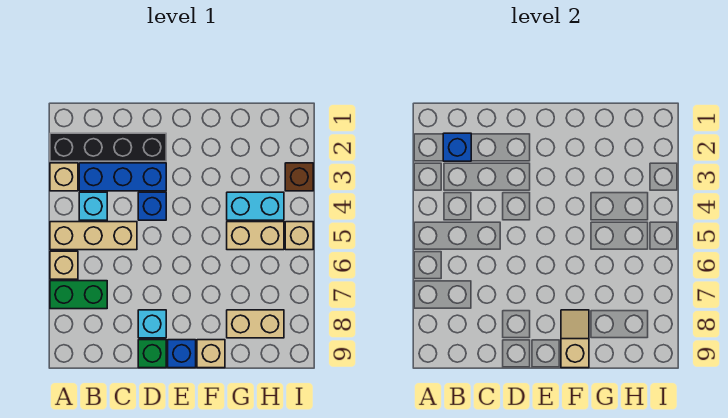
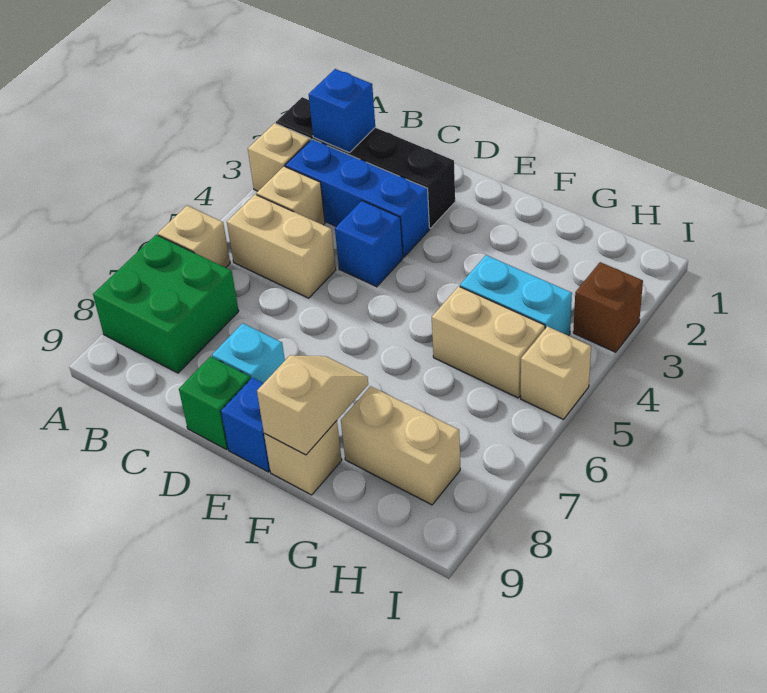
tan 1x3 brick [50,222,137,250] -> tan 1x2 brick [227,194,336,298]
green 1x2 brick [50,281,107,309] -> green 2x2 brick [93,235,239,373]
cyan 1x1 brick [79,192,107,220] -> tan 1x1 brick [256,166,325,225]

